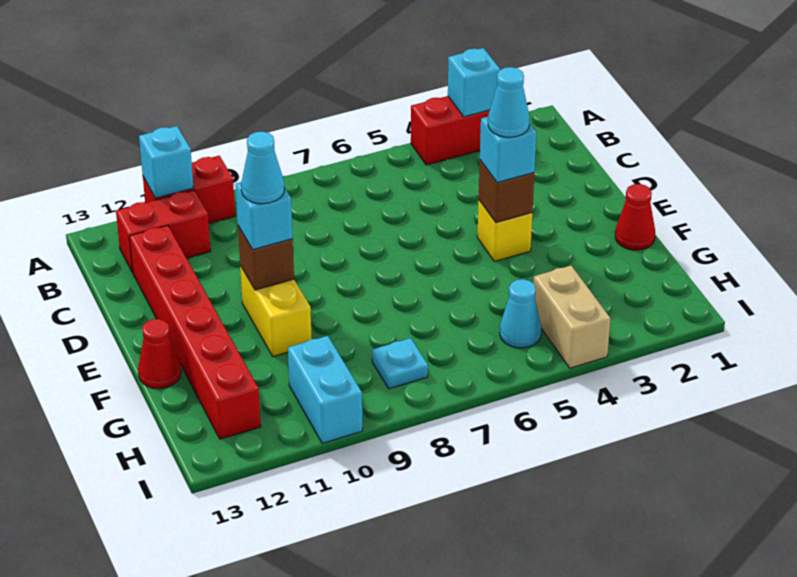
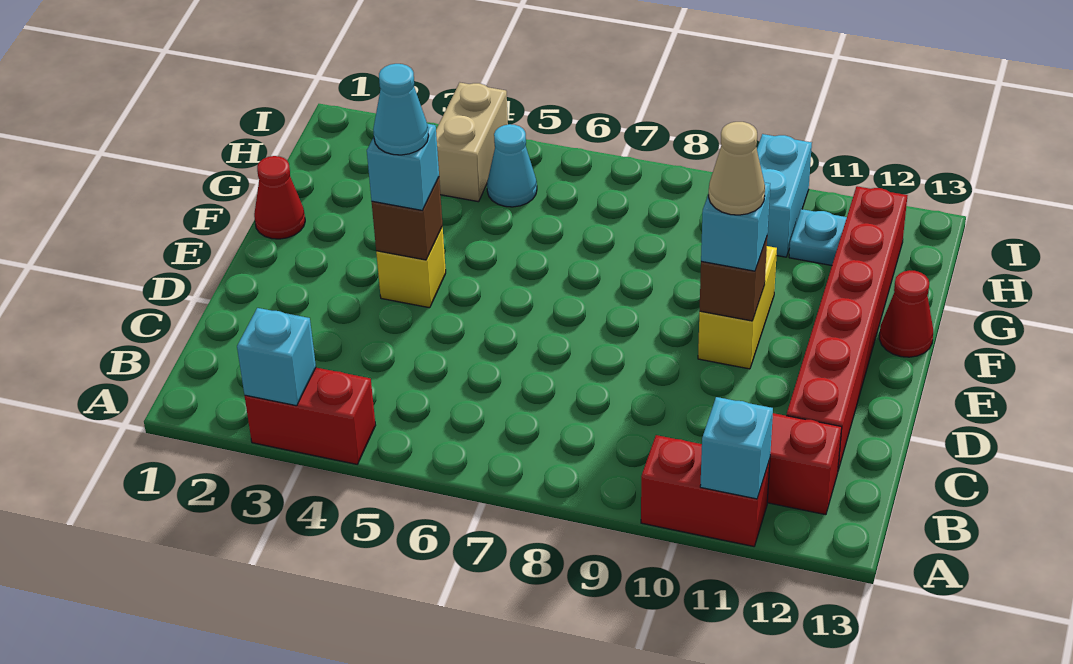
cyan 1x1 cone [241,132,285,204] -> tan 1x1 cone [709,122,765,215]
cyan 1x1 plate [372,338,428,389] -> cyan 1x1 plate moved to [789,209,847,265]

